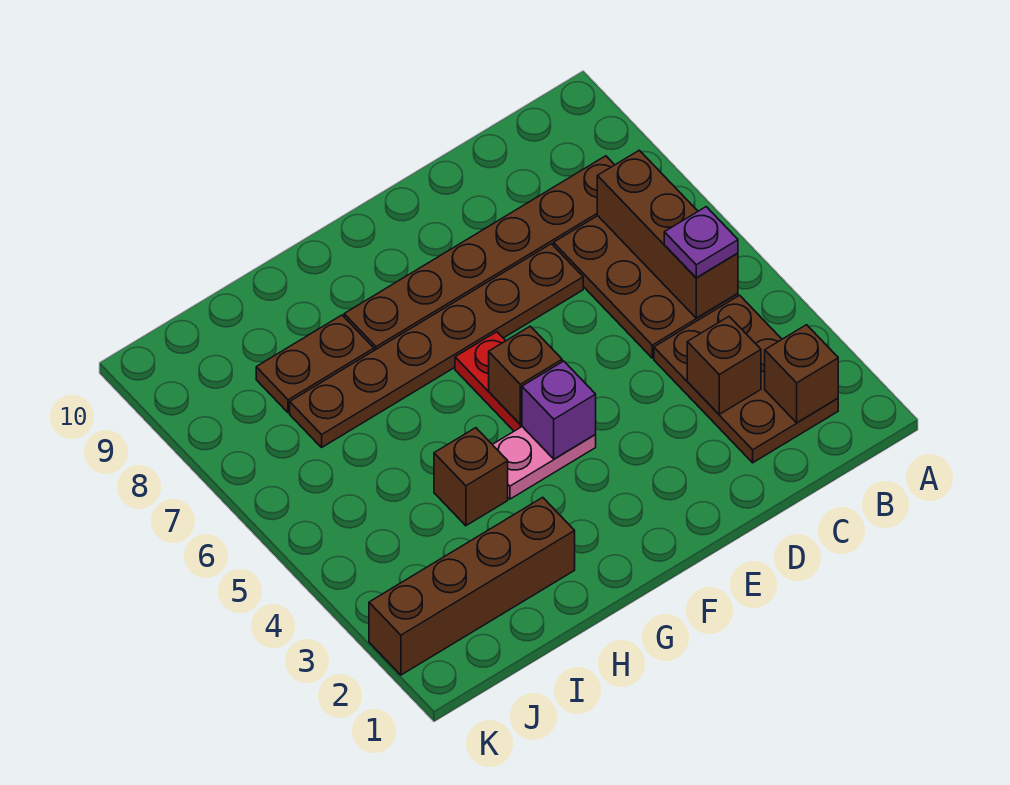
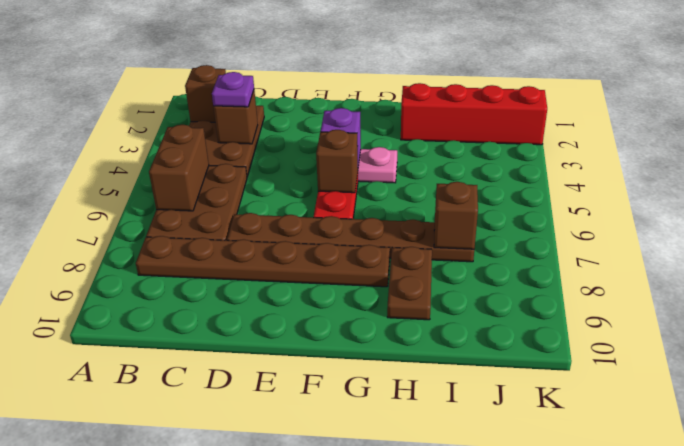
brown 1x3 brick [597,150,738,318] -> brown 1x2 brick [149,125,209,211]
purple 1x1 plate [664,207,738,278] -> purple 1x1 plate moved to [212,72,254,107]
brown 1x4 brick [369,497,575,675] -> red 1x4 brick [401,83,547,145]
brown 1x1 brick [434,428,508,526] -> brown 1x1 brick moved to [434,182,478,249]
brown 1x2 plate [256,315,374,413] -> brown 1x2 plate turned to [387,247,432,320]

